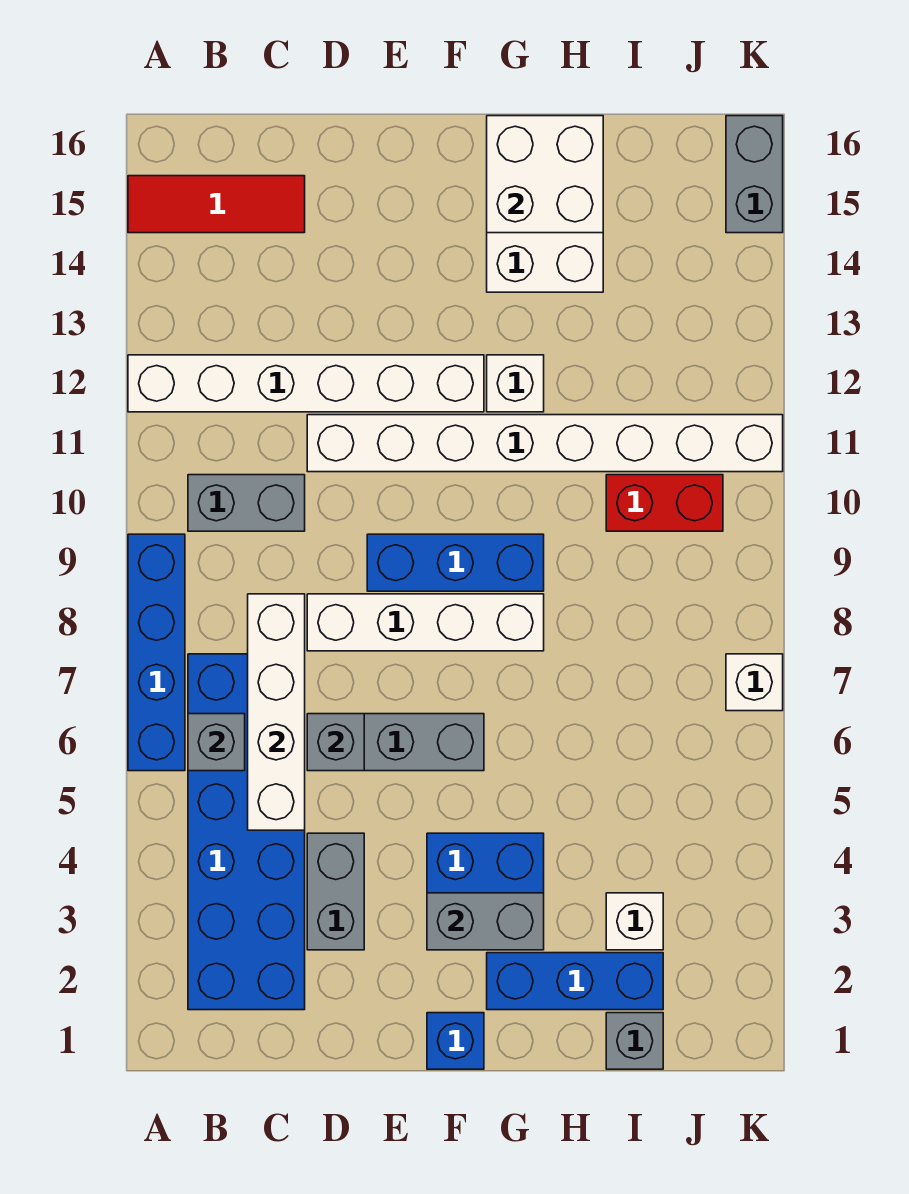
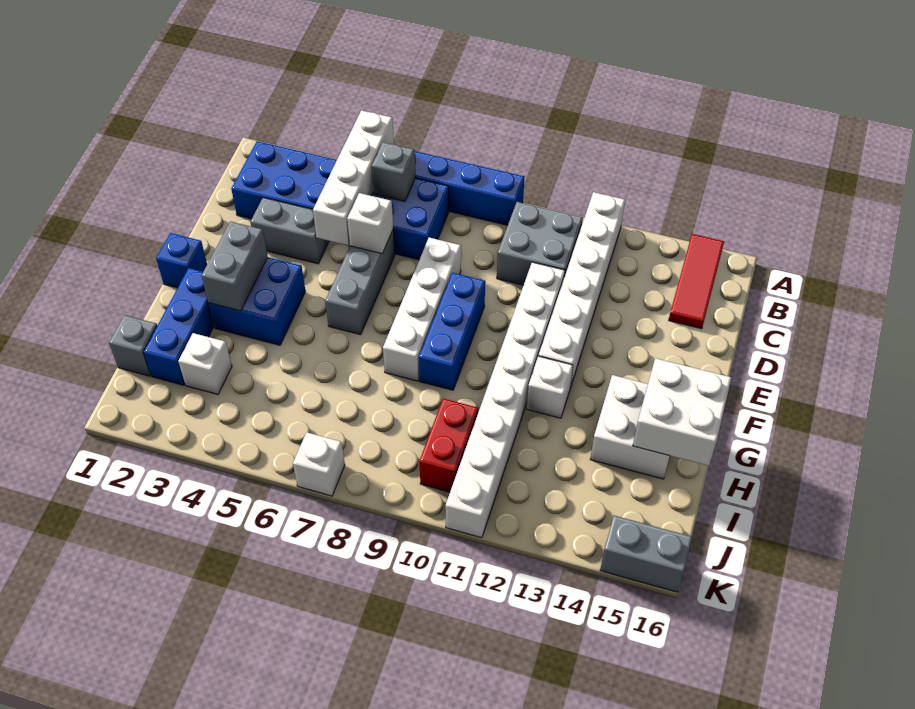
grey 1x2 brick [188,475,305,531] -> grey 2x2 brick [497,202,583,285]
white 1x4 brick [248,594,305,830] -> white 1x4 brick turned to [313,110,394,245]
grey 1x1 brick [307,714,364,771] -> white 1x1 brick [347,193,393,254]

